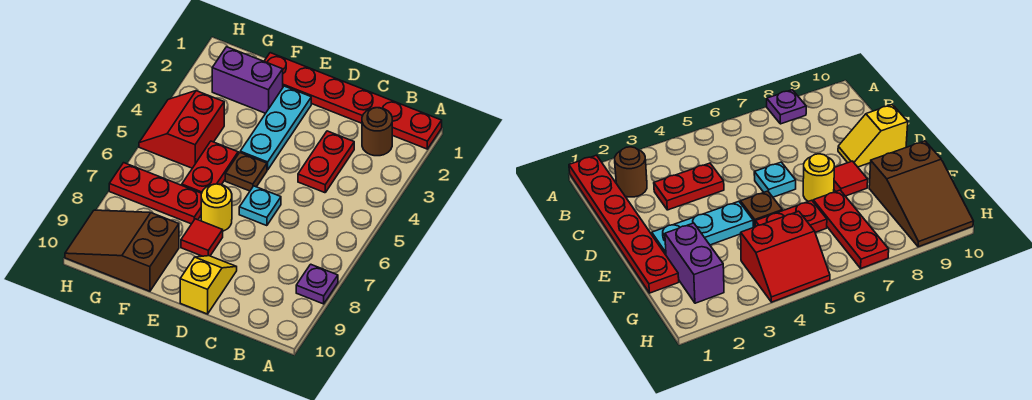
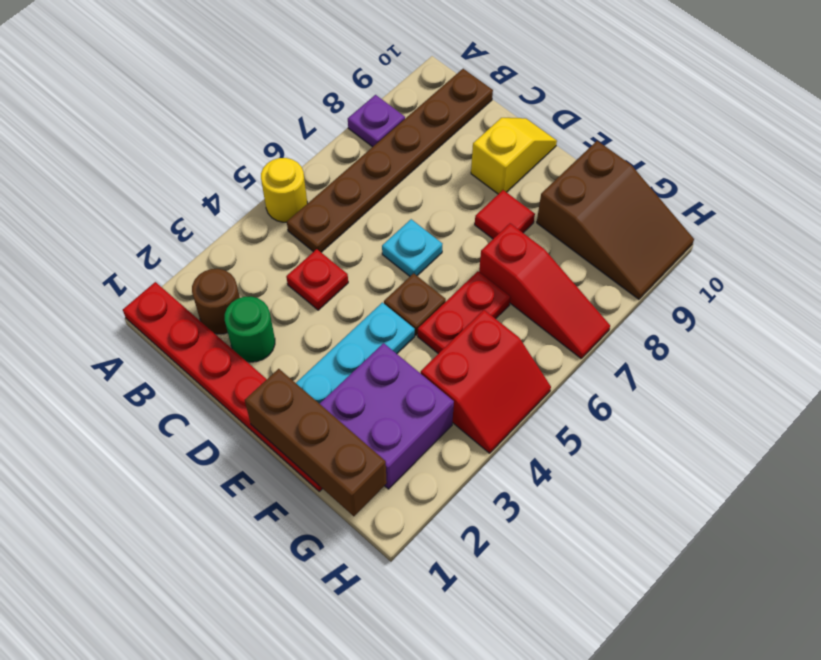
none -> brown 1x6 plate [287,69,493,252]
none -> green 1x1 round brick [225,297,275,362]
red 1x2 plate [298,131,354,193] -> red 1x1 plate [286,249,348,310]
yellow 1x2 slope [180,256,237,314] -> yellow 1x2 slope turned to [471,118,557,194]
none -> brown 1x3 brick [245,369,387,516]
yellow 1x1 round brick [201,184,232,231] -> yellow 1x1 round brick moved to [261,158,307,222]
purple 1x2 brick [212,47,283,113] -> purple 2x2 brick [320,343,454,489]
red 1x3 plate [109,163,202,224] -> red 1x3 slope [479,223,610,358]

